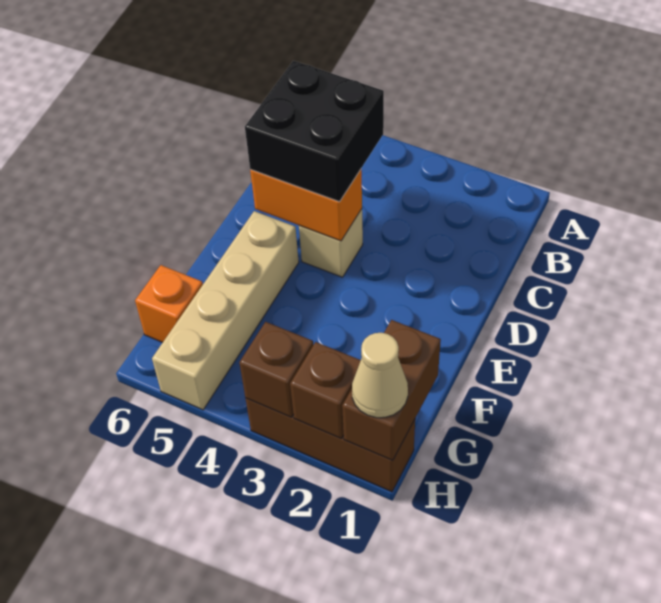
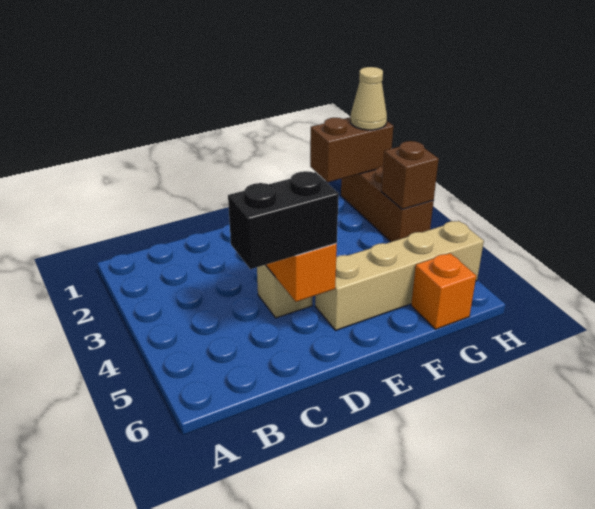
black 2x2 brick [245,61,384,202] -> black 1x2 brick [228,171,339,269]
brown 1x1 brick [290,342,361,439] -> none

